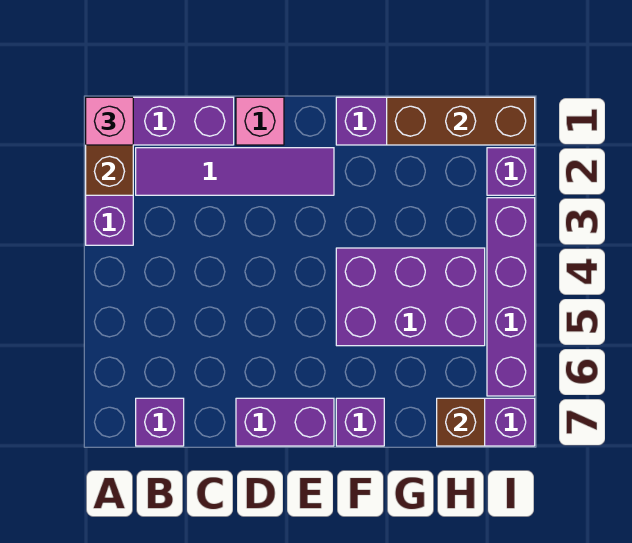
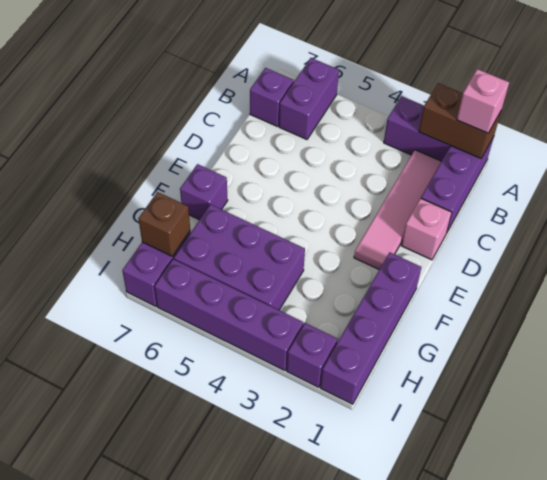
purple 1x4 tile [136,148,334,195] -> pink 1x4 tile [354,150,442,270]
purple 1x2 brick [236,398,334,446] -> purple 1x2 brick moved to [279,58,339,139]
purple 2x3 brick [336,248,485,346] -> purple 2x3 brick turned to [174,205,305,310]
brown 1x3 brick [387,97,535,145] -> none

